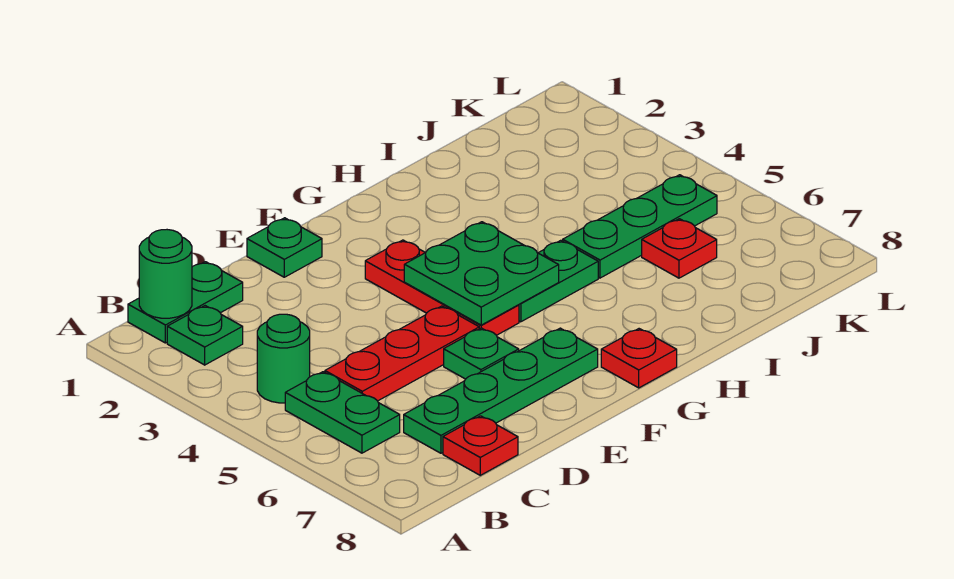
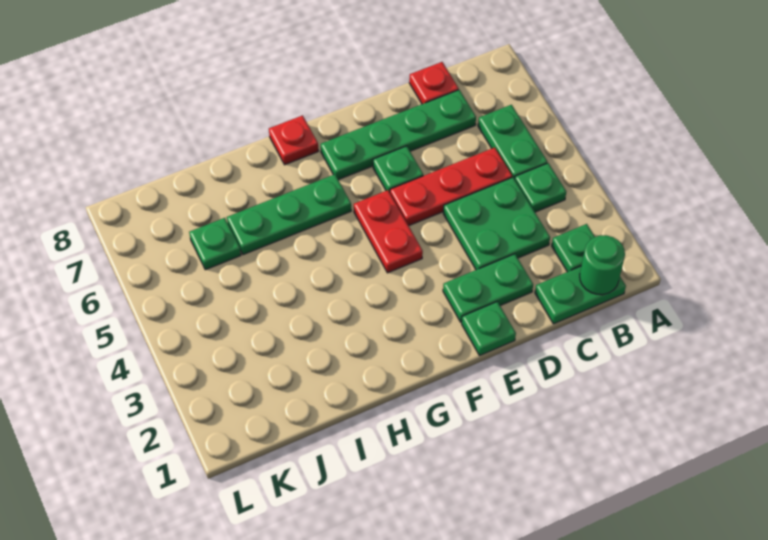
green 1x1 round brick [257,314,310,403] -> green 1x1 plate [515,163,566,212]
red 1x3 plate [365,240,519,335] -> red 1x2 plate [354,190,423,273]
green 2x2 plate [404,222,559,325] -> green 2x2 plate moved to [443,177,550,270]
green 1x2 plate [519,240,598,322] -> green 1x2 plate moved to [443,254,533,322]
green 1x3 plate [563,175,717,278] -> green 1x3 plate moved to [227,174,351,255]
red 1x1 plate [642,219,717,278] -> green 1x1 plate [189,218,241,270]

